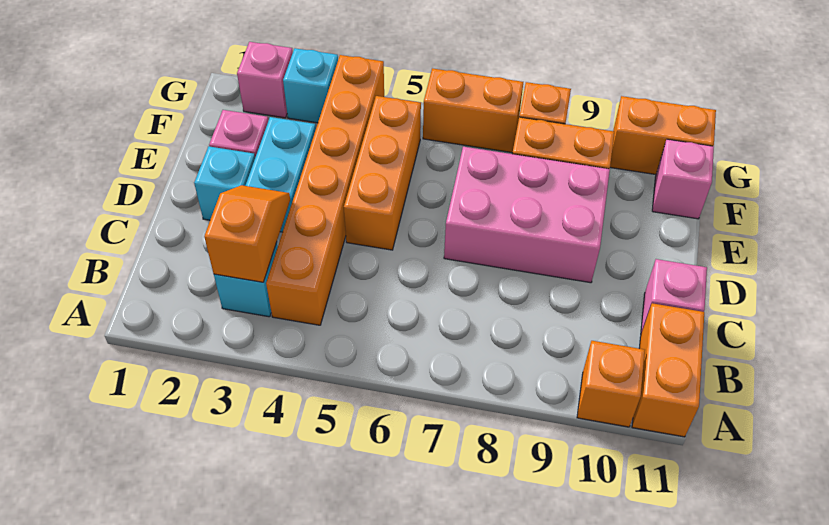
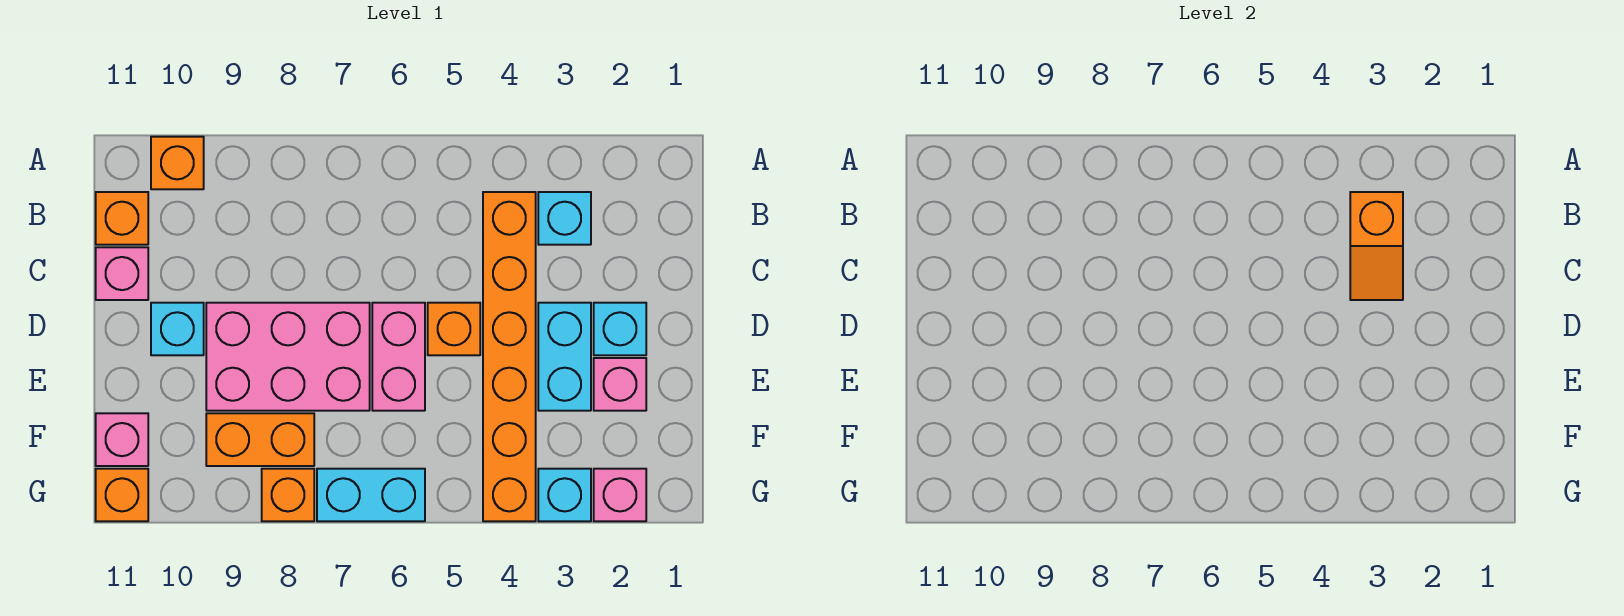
orange 1x2 brick [632,303,704,437] -> orange 1x1 brick [96,192,148,245]
orange 1x3 brick [344,96,421,250] -> orange 1x1 brick [428,303,480,355]
none -> pink 1x2 brick [372,303,425,411]
none -> cyan 1x1 brick [151,303,204,355]
orange 1x2 brick [423,68,523,153] -> cyan 1x2 brick [317,469,425,521]
orange 1x2 brick [610,96,716,175] -> orange 1x1 brick [96,469,148,521]

